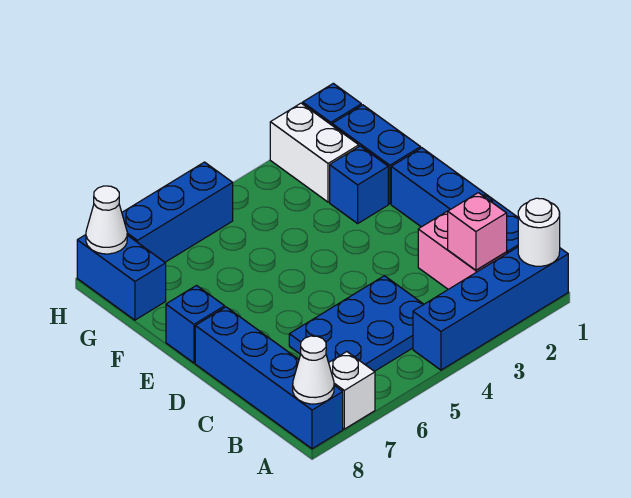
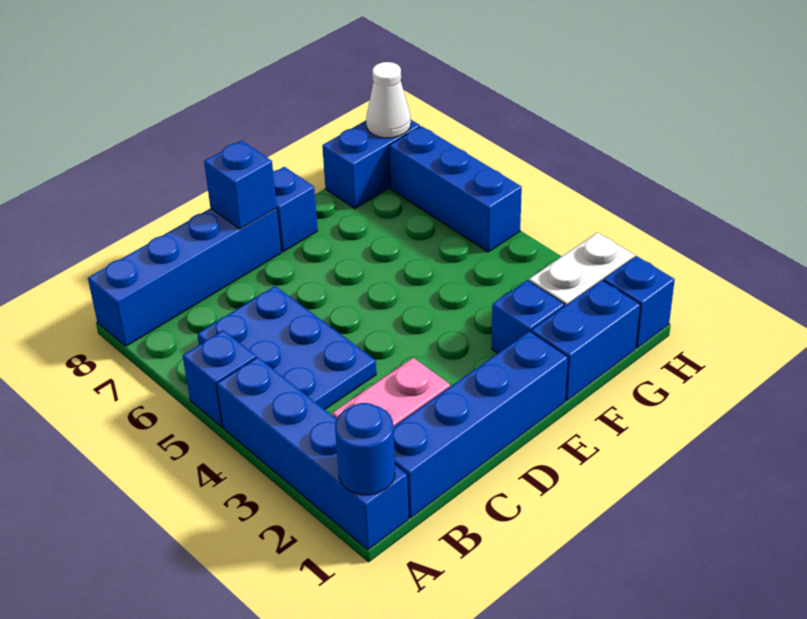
white 1x1 round brick [518,198,560,266] -> blue 1x1 round brick [335,403,395,495]
none -> blue 1x1 brick [183,330,256,427]
white 1x1 brick [329,352,375,429] -> none
white 1x1 cone [293,336,334,404] -> none
pink 1x1 brick [448,193,507,270] -> none
none -> blue 1x1 brick [204,141,277,229]

